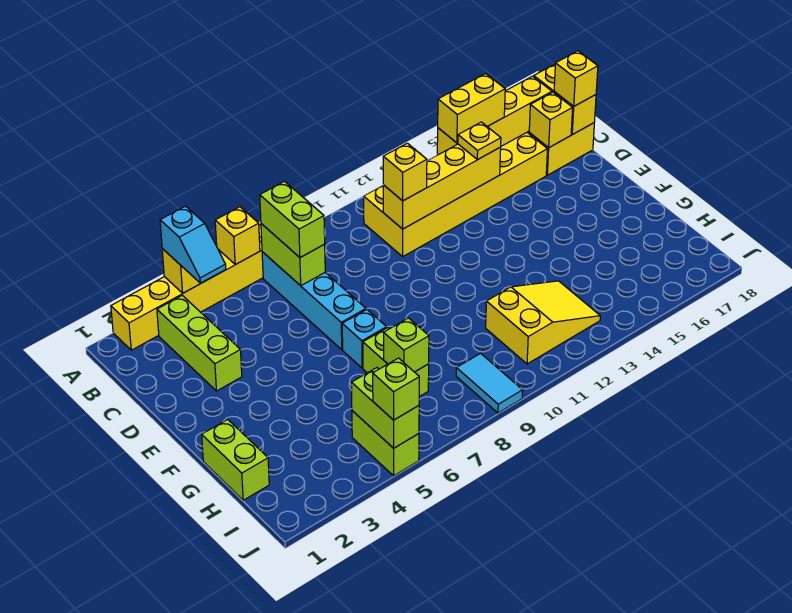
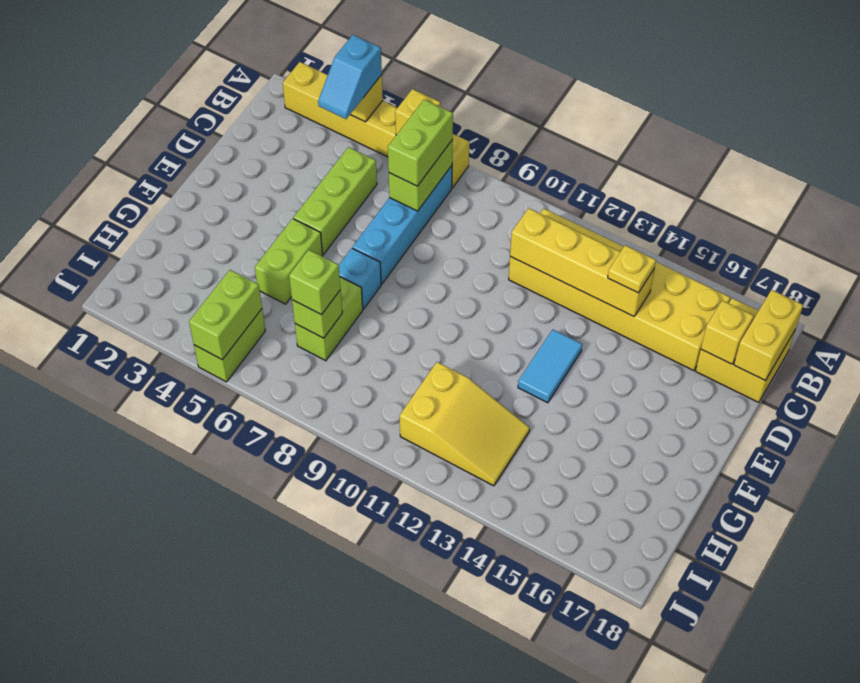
lime 1x3 brick [157,295,242,391] -> lime 1x3 brick moved to [293,147,377,254]
yellow 1x4 brick [437,76,552,155] -> none
yellow 1x2 brick [438,73,505,143] -> none
yellow 1x1 brick [383,143,427,201] -> none
yellow 1x1 brick [554,51,598,106] -> none
lime 1x2 brick [202,419,269,500] -> lime 1x2 brick moved to [255,219,323,304]
cyan 1x2 tile [456,353,523,413] -> cyan 1x2 tile moved to [518,330,582,403]
lime 1x1 brick [373,358,419,420] -> lime 1x1 brick moved to [289,250,340,315]

